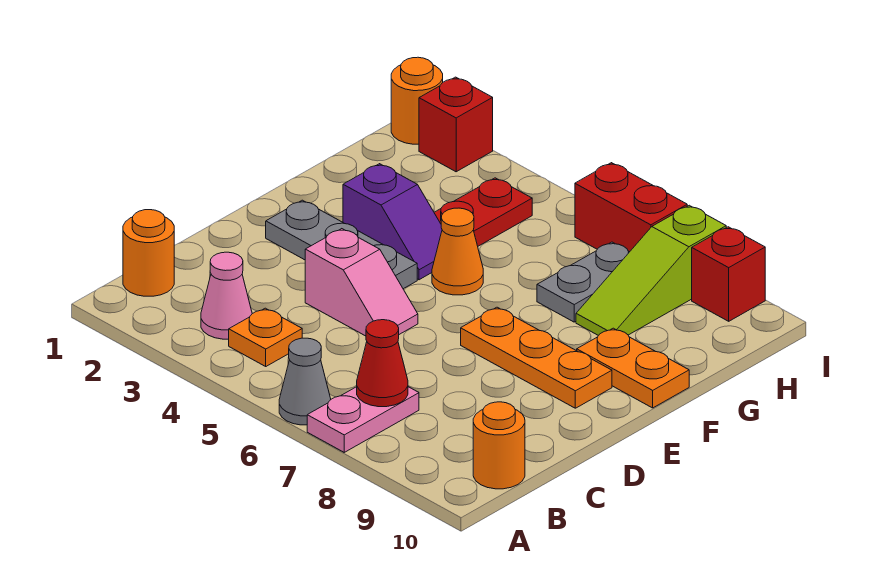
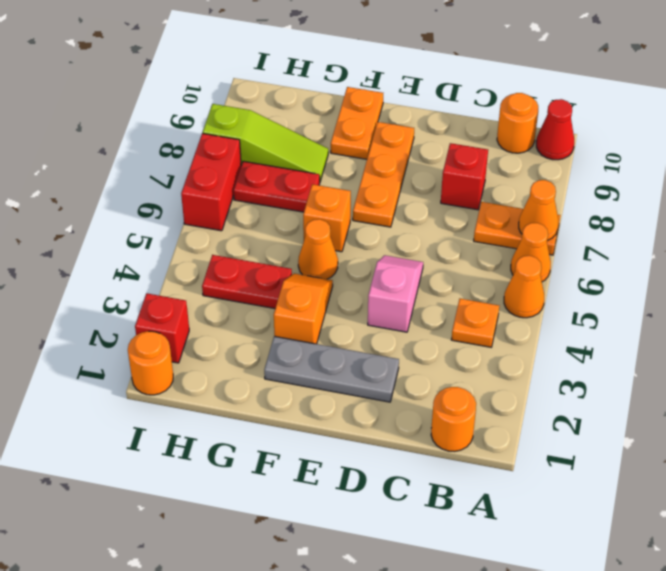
none -> orange 1x1 cone [504,256,544,318]
grey 1x1 cone [279,338,331,425] -> orange 1x1 cone [511,223,551,282]
pink 1x2 plate [307,387,419,452] -> orange 1x2 plate [474,202,560,255]
none -> orange 1x1 cone [519,180,558,240]
pink 1x1 cone [201,252,252,339] -> none
red 1x1 cone [357,320,408,407] -> red 1x1 cone moved to [536,99,574,160]
grey 1x3 plate [266,200,417,289] -> grey 1x3 plate turned to [264,336,399,402]
purple 1x2 slope [343,164,442,280] -> orange 1x2 slope [274,273,333,344]
none -> orange 1x1 brick [303,184,351,252]
grey 1x2 plate [537,242,629,322] -> red 1x2 plate [233,161,320,212]
red 1x1 brick [692,227,765,321] -> red 1x1 brick moved to [441,143,488,210]

